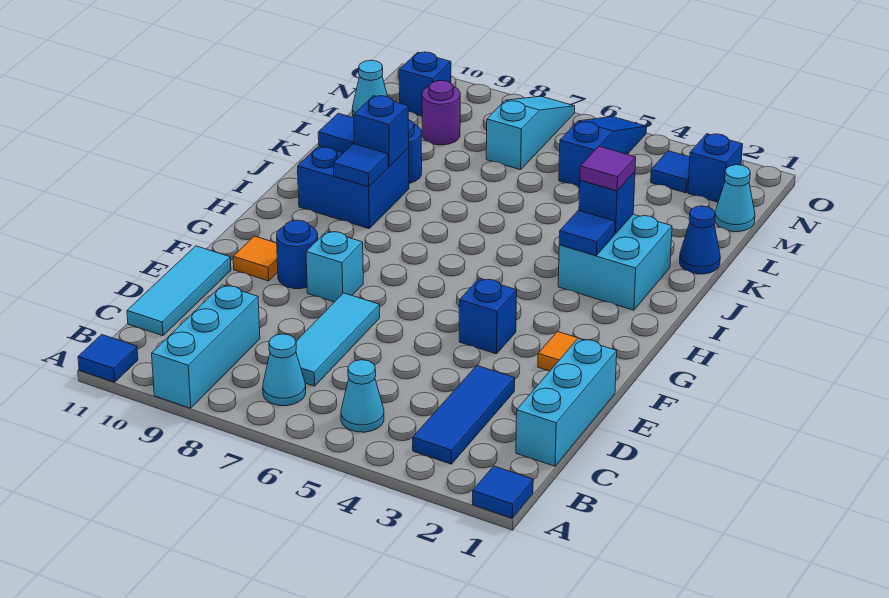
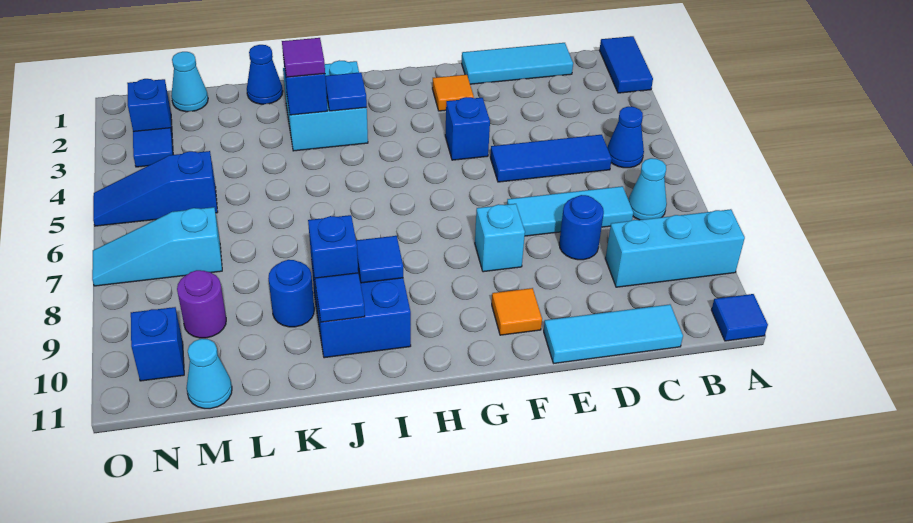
blue 1x1 tile [473,466,533,518] -> blue 1x2 tile [600,36,653,93]
blue 1x3 tile [413,366,515,464] -> blue 1x3 tile moved to [490,135,612,182]
cyan 1x1 cone [341,360,384,432] -> blue 1x1 cone [607,107,644,168]
cyan 1x3 brick [516,338,617,466] -> cyan 1x3 tile [462,43,573,84]
blue 1x1 round brick [277,220,318,289] -> blue 1x1 round brick moved to [559,195,604,260]

